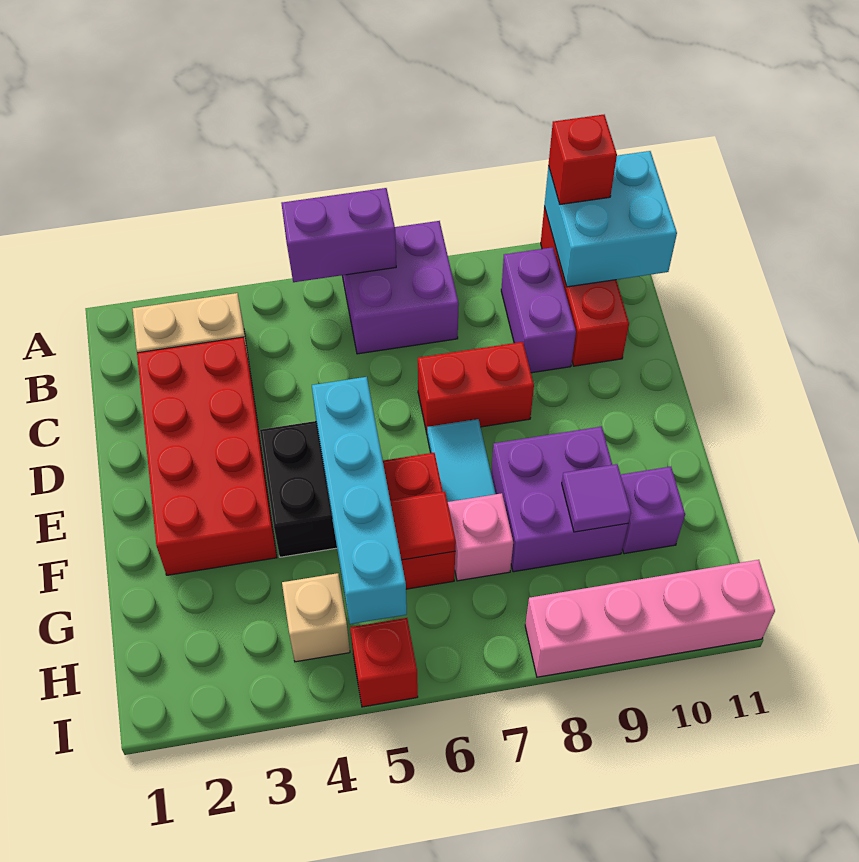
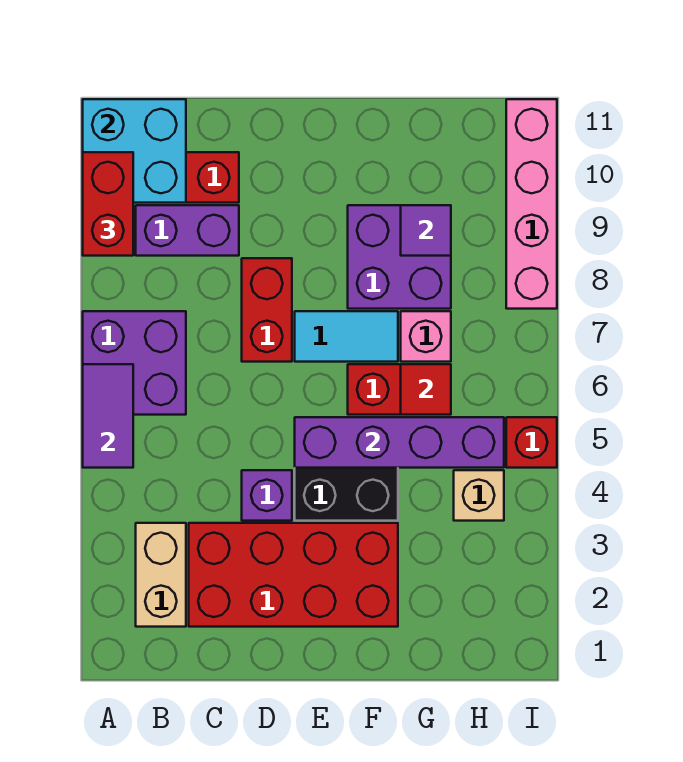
purple 1x2 brick [281,188,396,282] -> purple 1x2 tile [83,364,133,468]
red 1x1 brick [548,115,617,204] -> red 1x2 brick [83,152,133,256]
cyan 1x4 brick [312,377,407,624] -> purple 1x4 brick [295,417,504,468]
purple 1x1 brick [621,467,685,554] -> purple 1x1 brick moved to [242,470,292,521]

